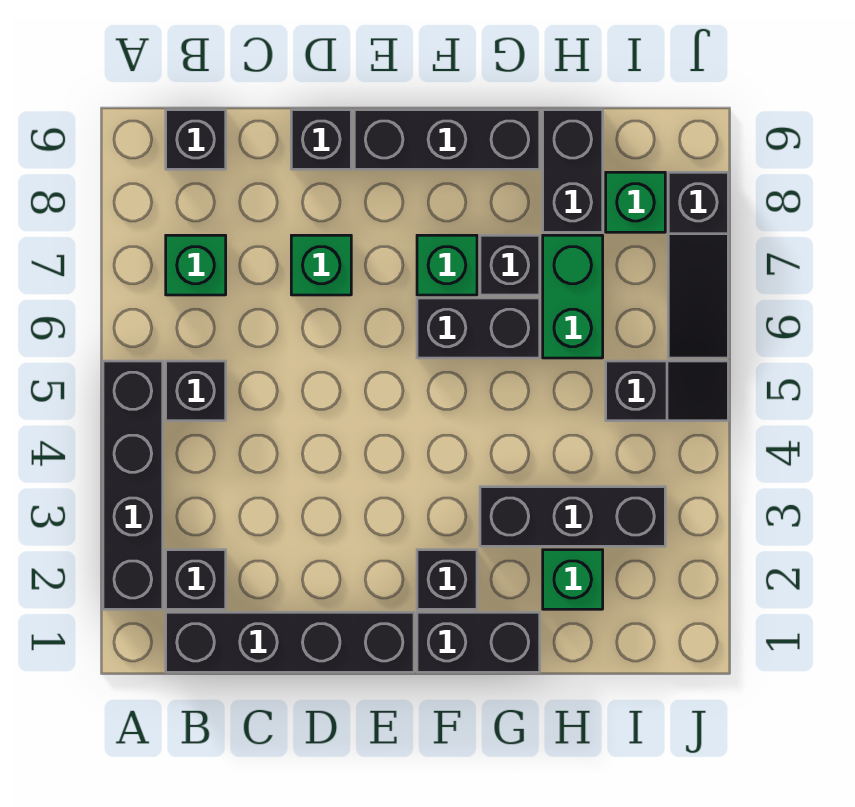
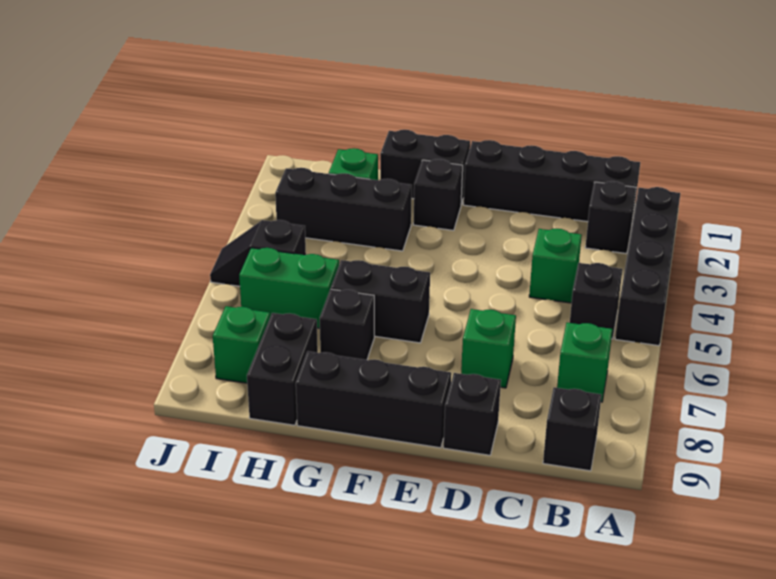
green 1x1 brick [417,235,477,295] -> green 1x1 brick moved to [529,229,582,303]
green 1x2 brick [543,235,603,358] -> green 1x2 brick turned to [239,248,339,328]
black 1x3 slope [668,172,728,358] -> none

